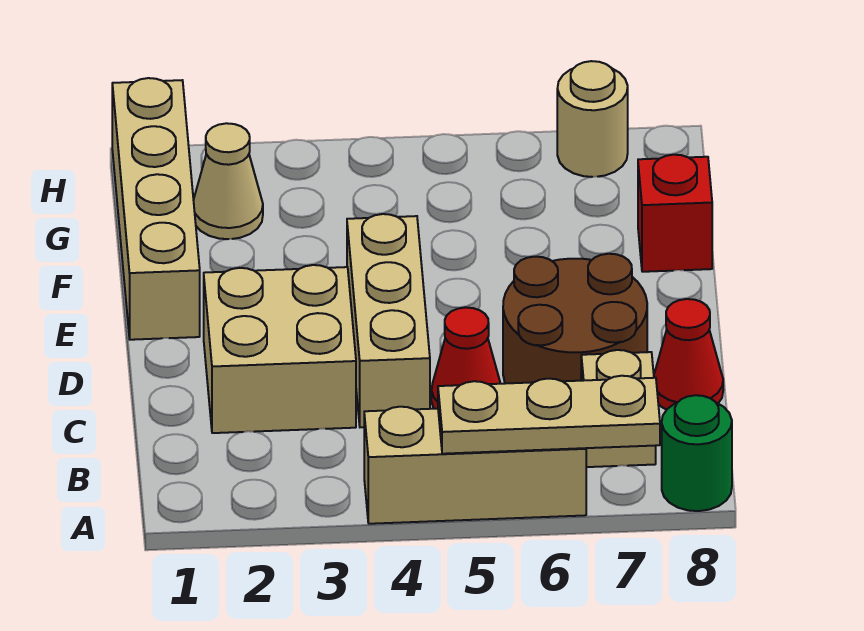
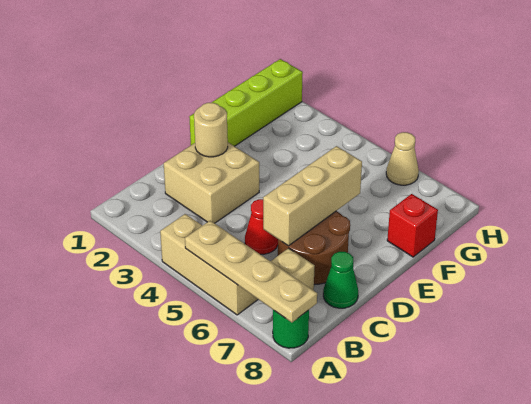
tan 1x3 plate [438,376,660,454] -> tan 1x4 plate [185,221,317,323]
tan 1x3 brick [347,214,430,427] -> tan 1x3 brick moved to [263,146,362,246]
red 1x1 cone [654,299,723,410] -> green 1x1 cone [323,252,358,308]
tan 1x4 brick [112,78,200,340] -> lime 1x4 brick [190,59,303,146]
tan 1x1 cone [194,123,263,239] -> tan 1x1 cone moved to [386,132,419,185]
tan 1x1 round brick [557,61,628,177] -> tan 1x1 round brick moved to [194,103,228,157]

